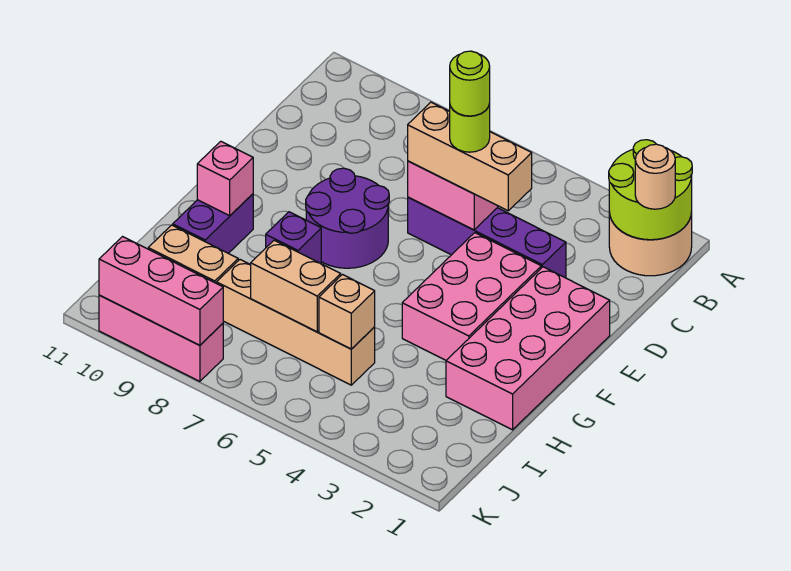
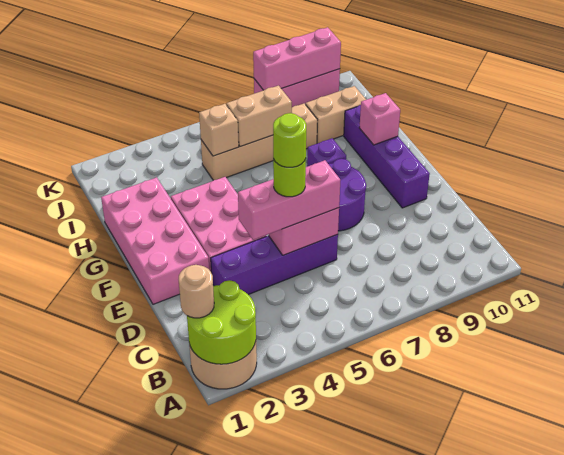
tan 1x3 brick [408,102,532,211] -> pink 1x3 brick [238,160,341,240]
purple 1x2 brick [173,194,253,253] -> purple 1x4 brick [344,105,430,208]

